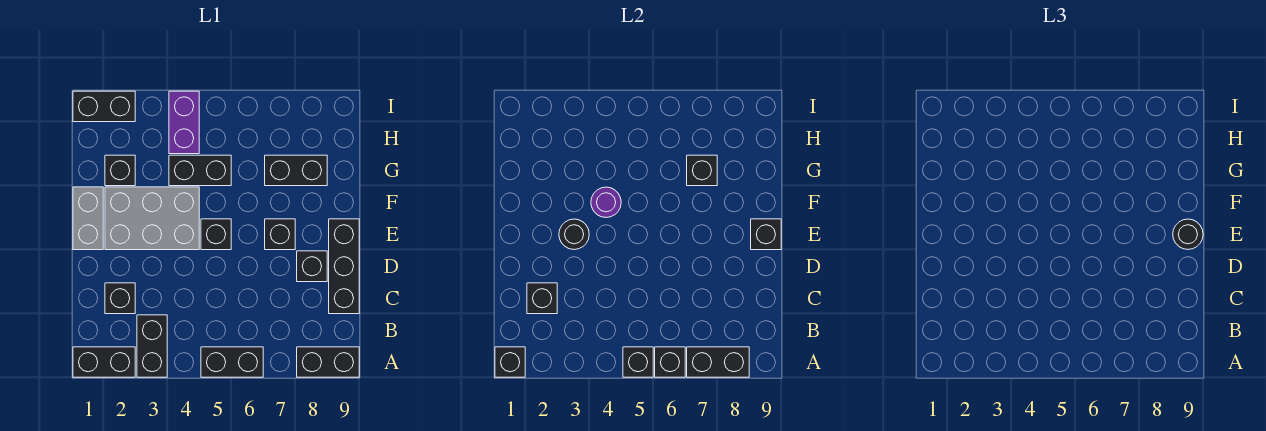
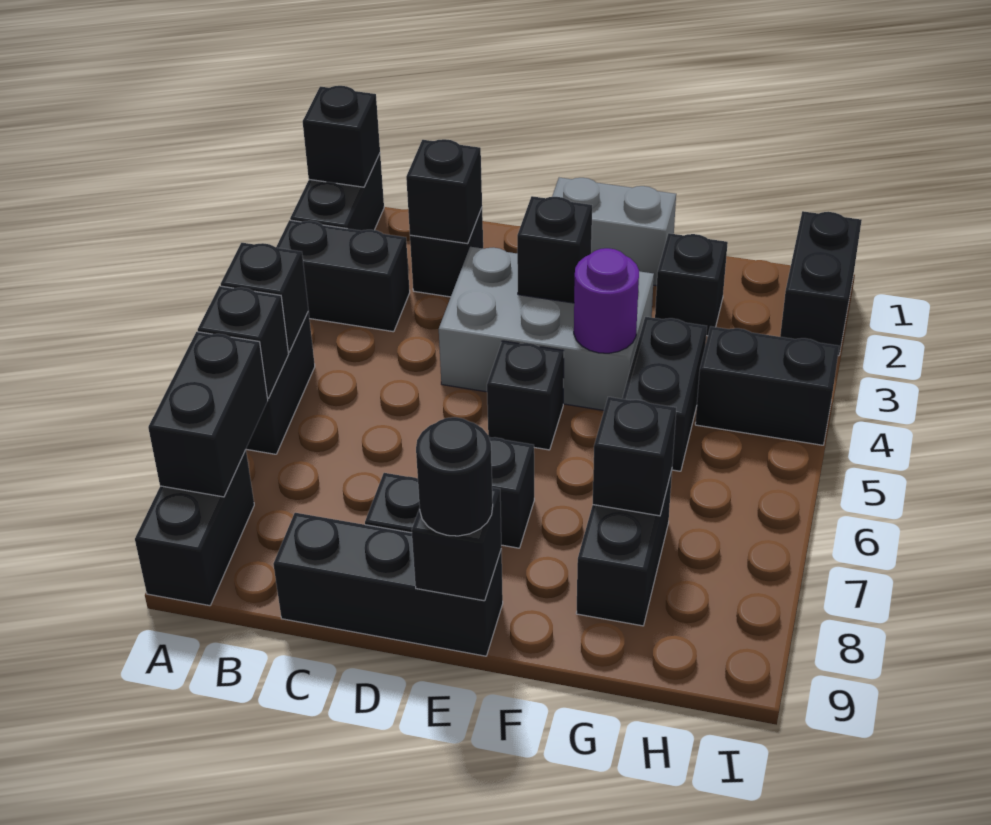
grey 2x3 brick [105,187,199,250] -> grey 2x3 brick turned to [439,247,654,410]
black 1x1 round brick [559,219,589,250] -> black 1x1 brick [517,196,592,303]
purple 1x2 brick [169,91,199,154] -> black 1x2 brick [695,326,839,445]

